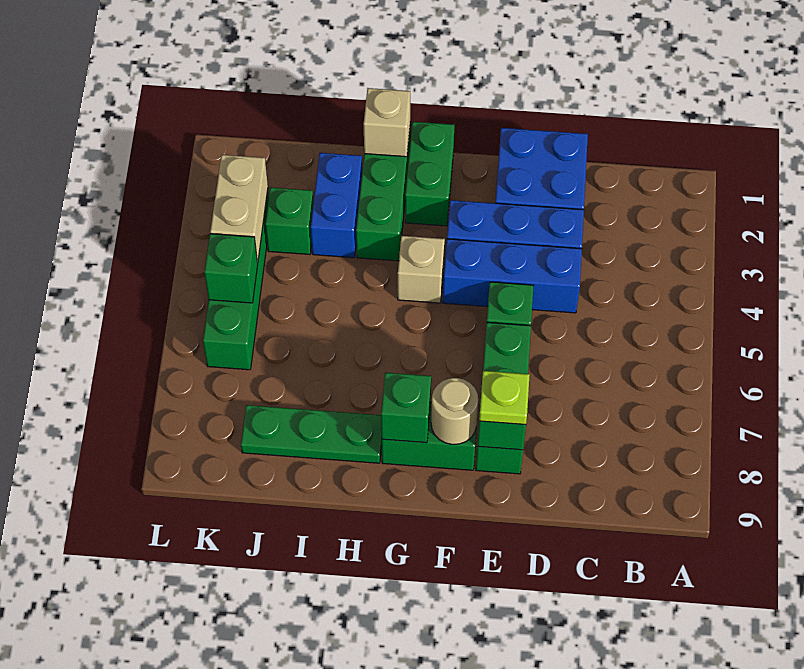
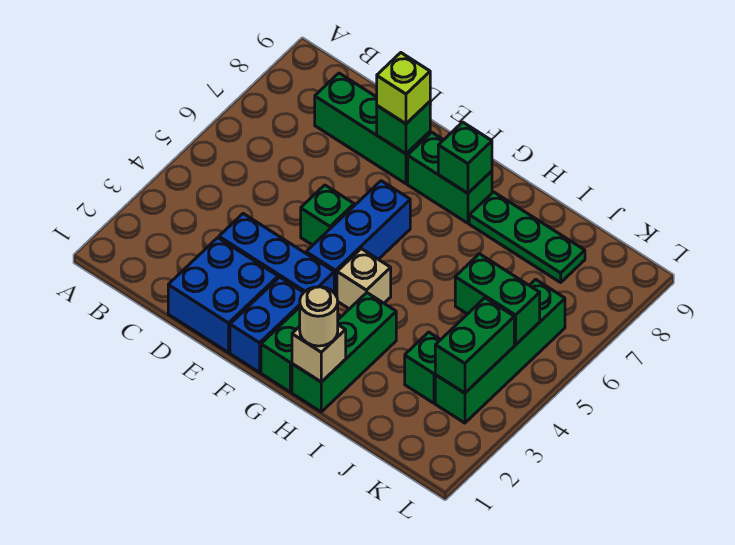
blue 1x3 brick [443,239,582,313] -> blue 1x3 brick turned to [306,181,410,297]
green 1x3 brick [476,322,531,474] -> green 1x3 brick turned to [315,73,430,184]
lime 1x1 plate [479,371,530,425] -> lime 1x1 brick [377,53,430,124]
tan 1x1 round brick [431,378,478,444] -> tan 1x1 round brick moved to [300,287,338,346]
blue 1x2 brick [311,153,362,258] -> blue 1x2 brick moved to [230,277,304,372]
tan 1x2 brick [210,155,268,263] -> green 1x2 brick [435,298,514,393]
green 1x1 brick [204,234,258,303] -> green 1x2 brick [455,254,540,345]

